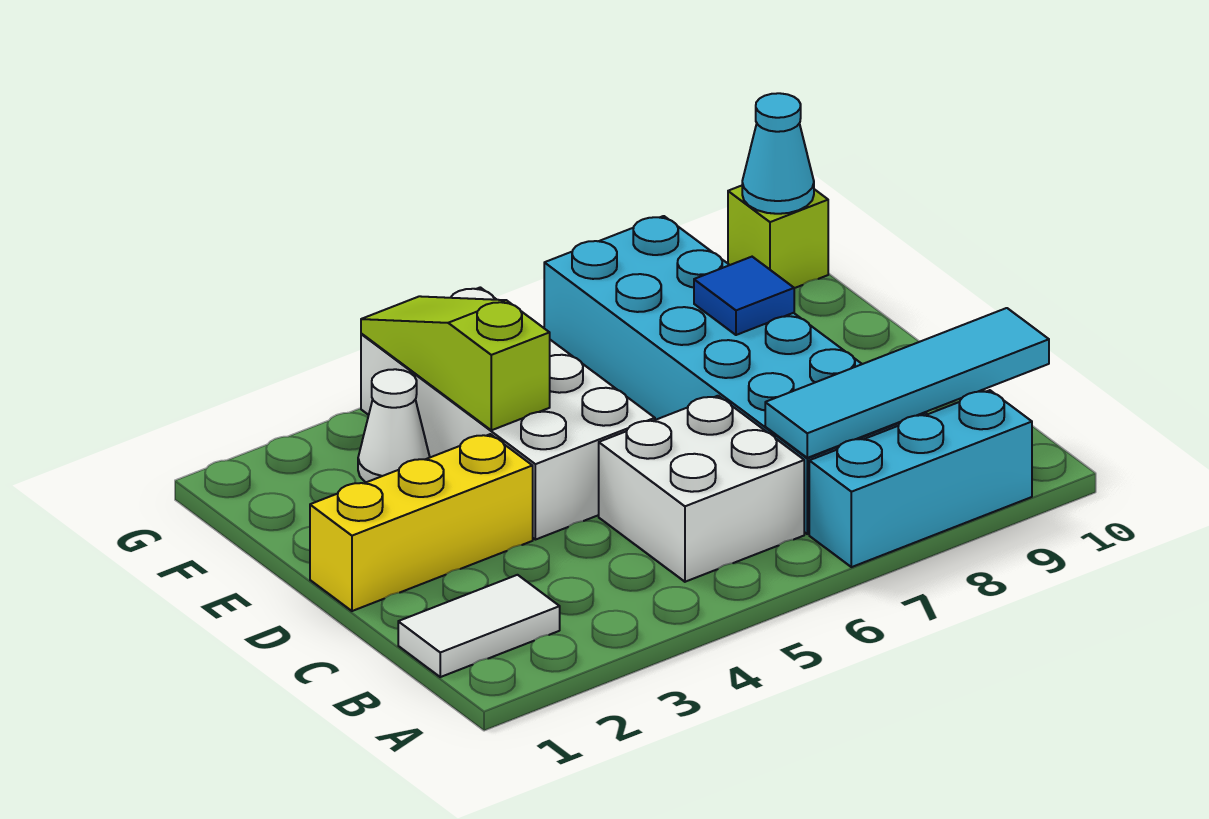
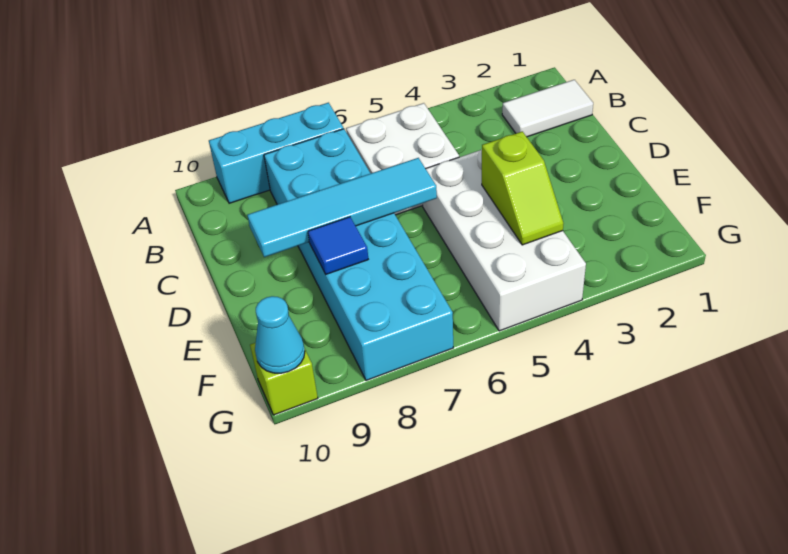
cyan 1x4 tile [765,308,1049,458] -> cyan 1x4 tile moved to [247,158,437,257]
yellow 1x3 brick [310,434,533,611] -> none
lime 1x3 slope [361,296,550,430] -> lime 1x2 slope [482,131,563,245]
white 1x1 cone [358,369,430,482] -> none

